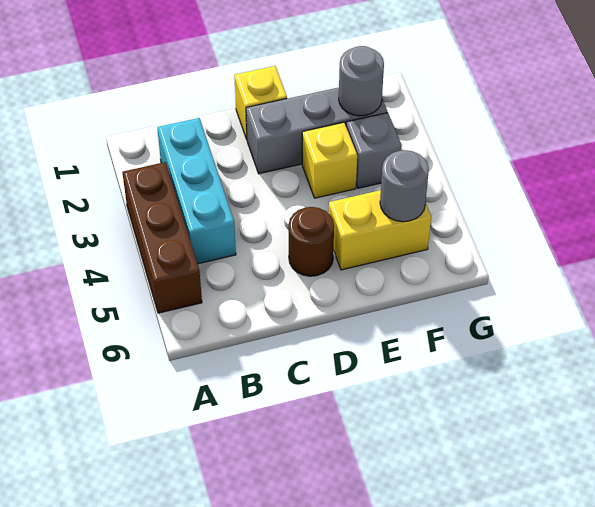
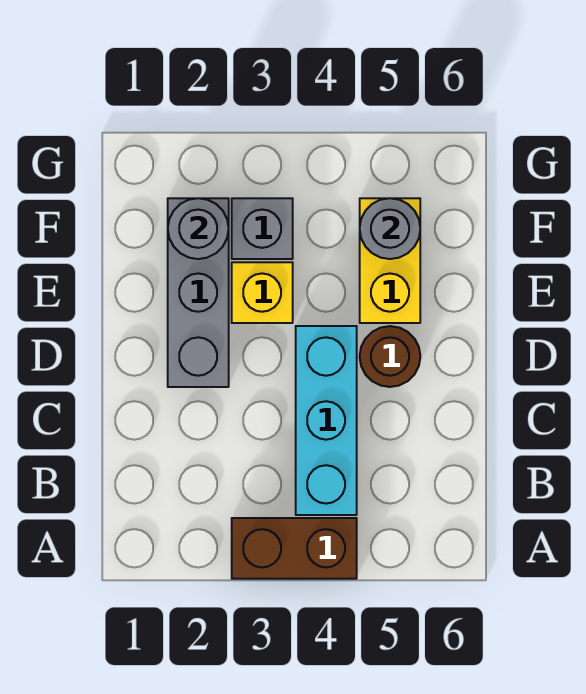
brown 1x3 brick [122,162,202,313] -> brown 1x2 brick [232,518,357,579]
cyan 1x3 brick [157,118,236,264] -> cyan 1x3 brick turned to [296,326,357,515]
yellow 1x1 brick [234,66,287,139] -> none

